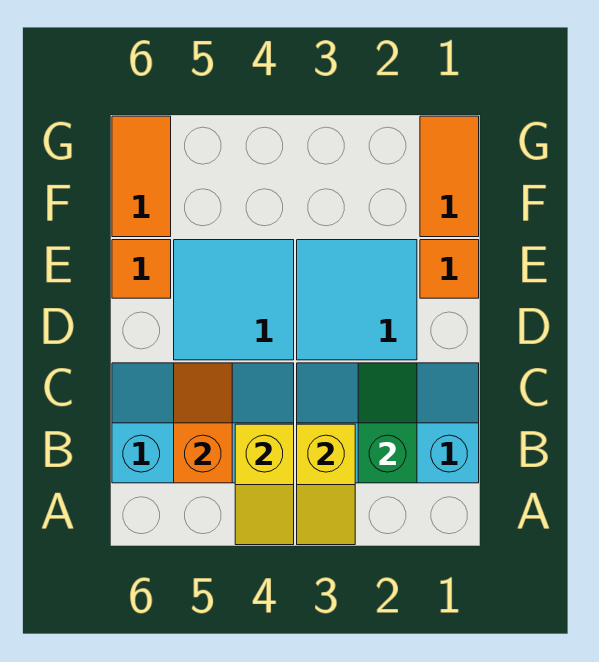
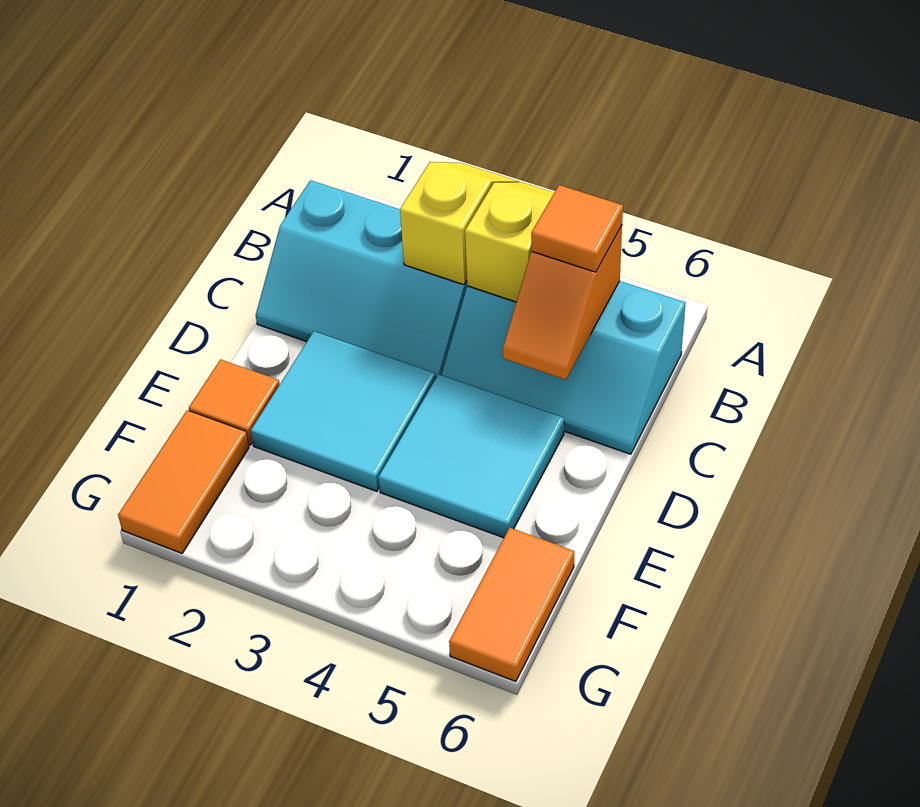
green 1x2 slope [358,363,417,483] -> none
orange 1x1 tile [112,240,171,298] -> orange 1x1 tile moved to [531,185,623,272]

